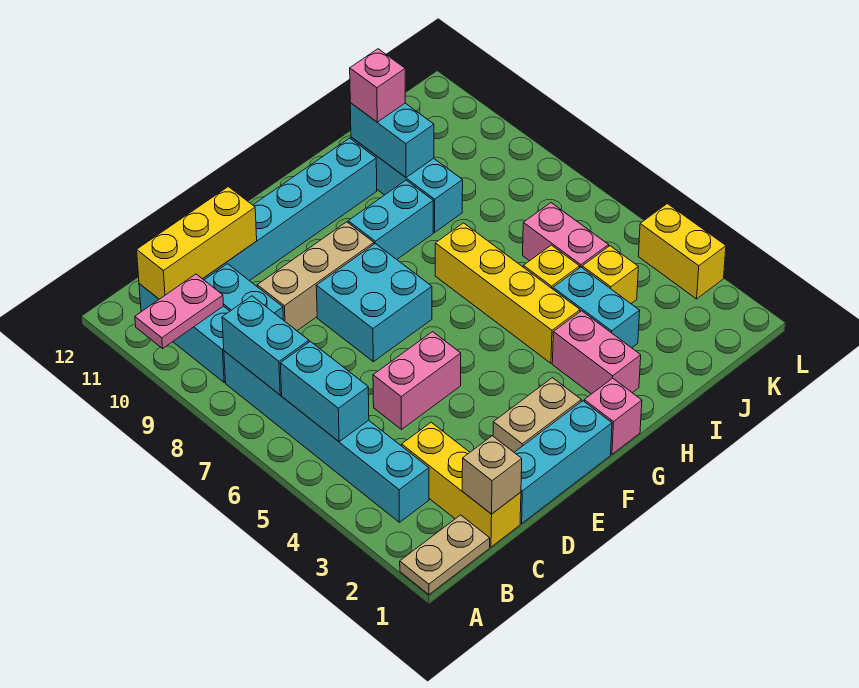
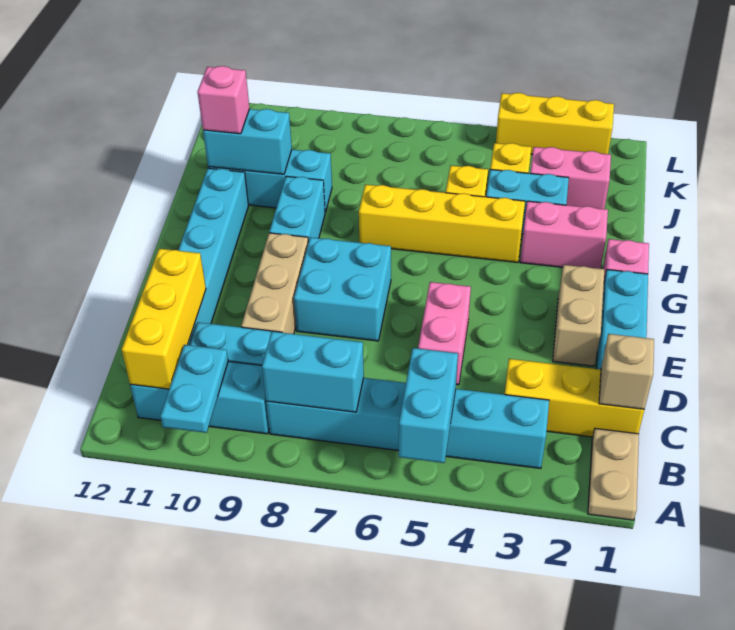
pink 1x2 plate [135,274,224,348] -> cyan 1x2 plate [160,345,228,433]
cyan 1x2 brick [280,341,369,442] -> cyan 1x2 brick turned to [399,348,458,463]
pink 1x2 brick [523,203,609,268] -> pink 1x2 brick moved to [530,147,611,209]
yellow 1x2 brick [638,204,726,299] -> yellow 1x3 brick [496,93,614,155]

